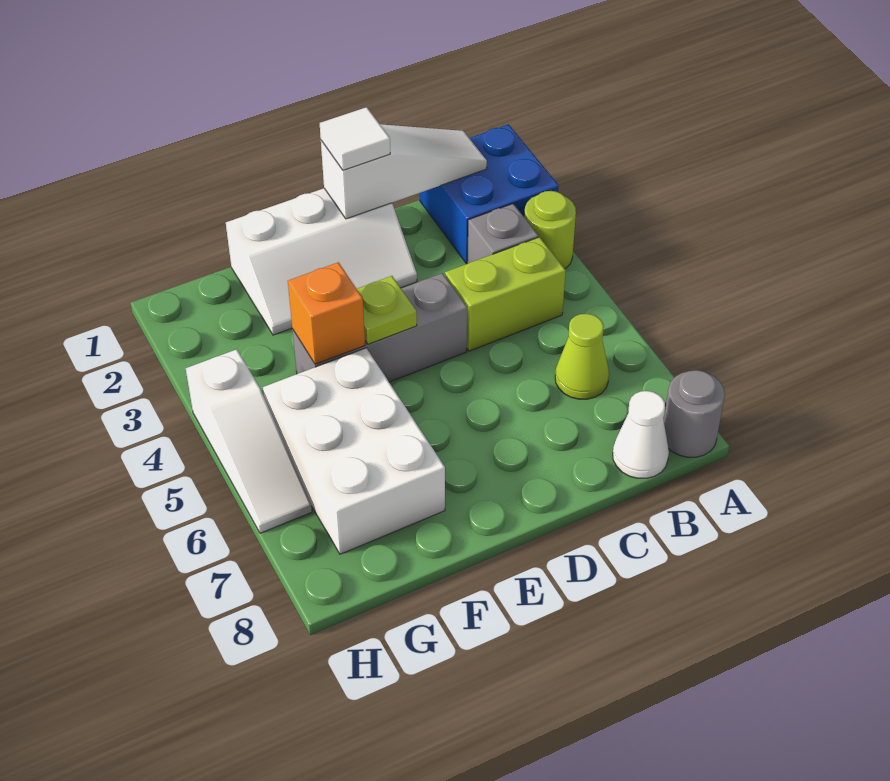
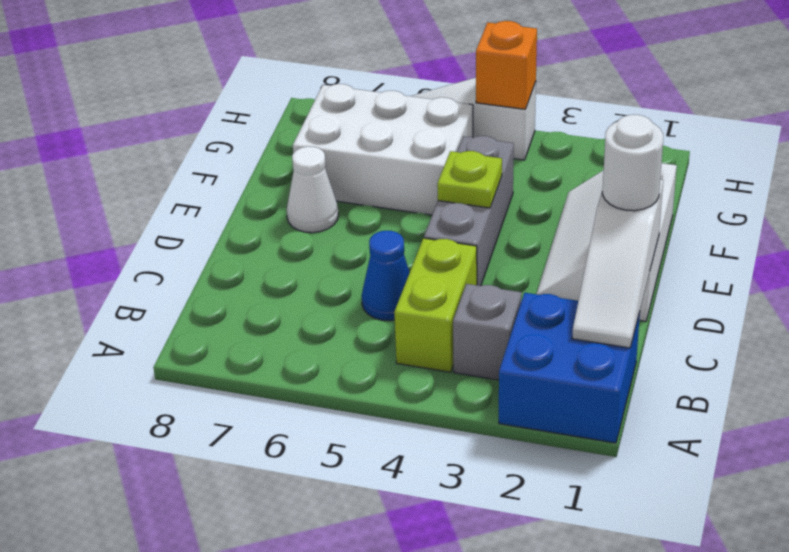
lime 1x1 round brick [524,191,576,269] -> none
grey 1x1 round brick [664,370,725,457] -> none
lime 1x1 cone [555,314,609,399] -> none
white 1x1 cone [613,391,669,478] -> white 1x1 cone moved to [287,146,338,233]
none -> blue 1x1 cone [362,231,410,321]
white 1x1 tile [320,107,390,170] -> white 1x1 round brick [602,115,663,211]
orange 1x1 brick [288,262,365,364] -> orange 1x1 brick moved to [476,21,537,109]

